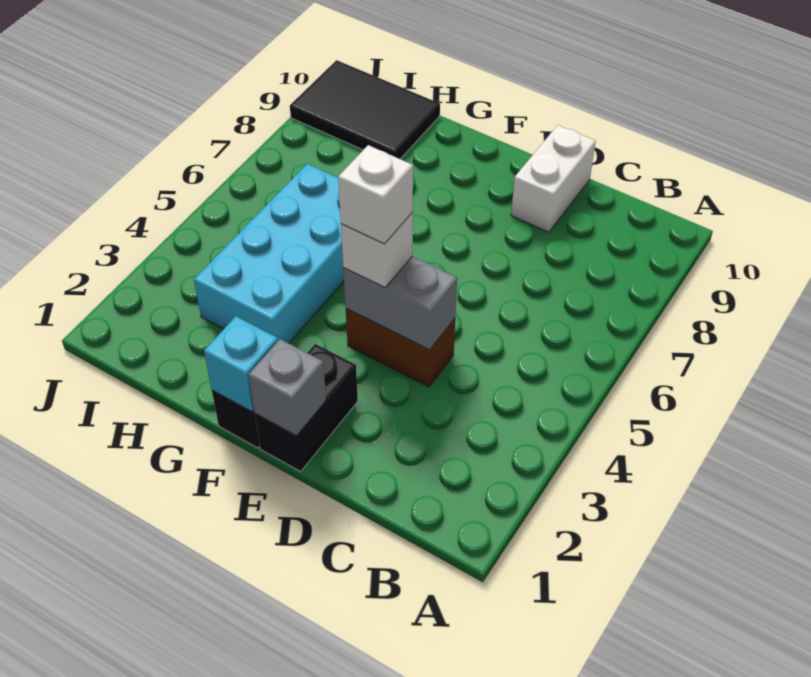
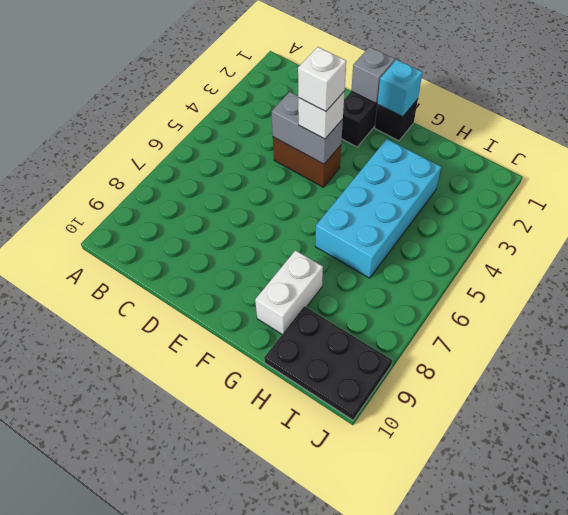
white 1x2 brick [511,125,596,232] -> white 1x2 brick moved to [255,250,323,334]
black 2x3 tile [290,60,440,159] -> black 2x3 plate [264,306,392,420]

